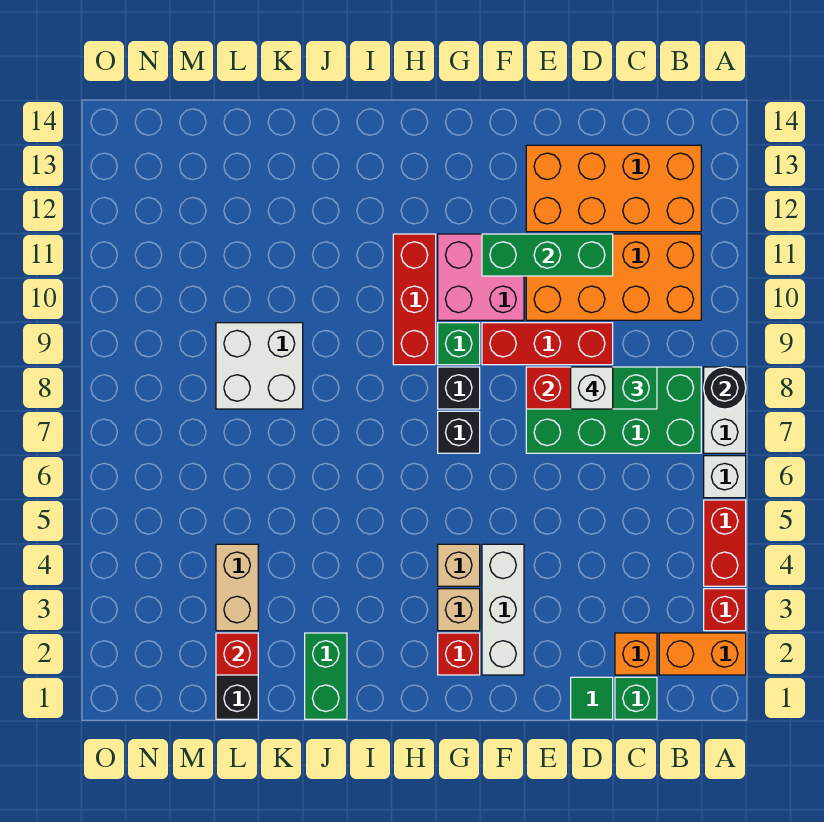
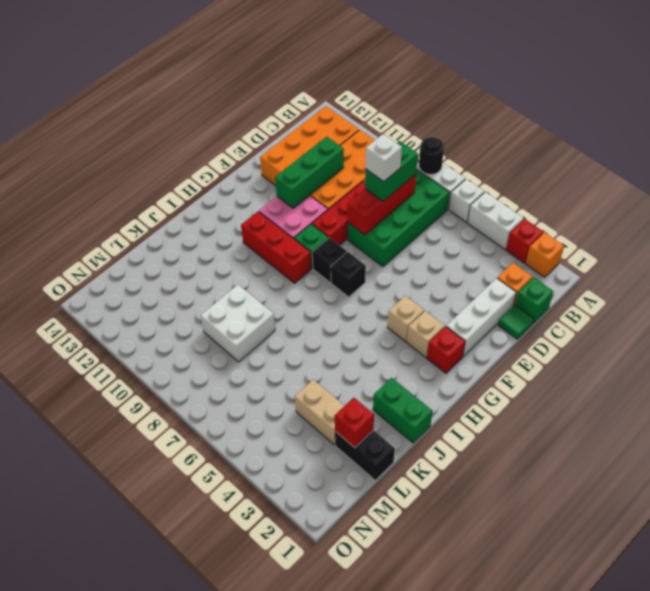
orange 1x2 brick [659,633,746,675] -> orange 1x1 brick [526,233,564,277]
red 1x2 brick [704,500,746,586] -> white 1x2 brick [468,192,523,249]
white 1x3 brick [482,544,524,675] -> white 1x3 brick turned to [446,278,516,356]

